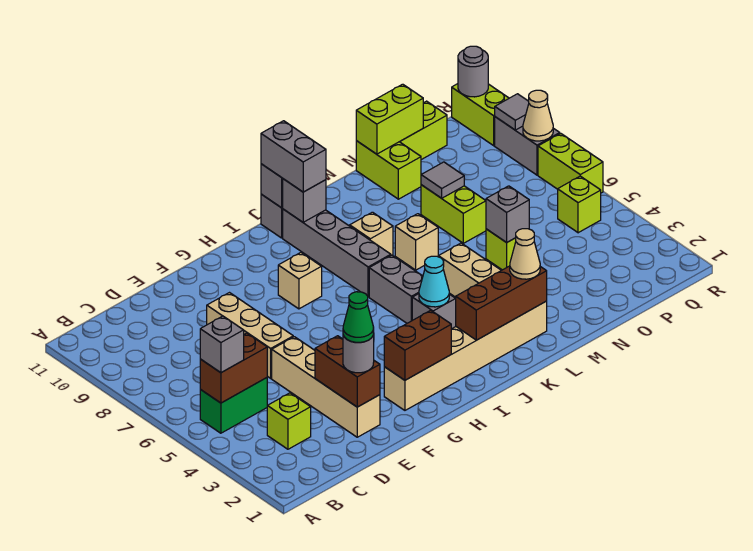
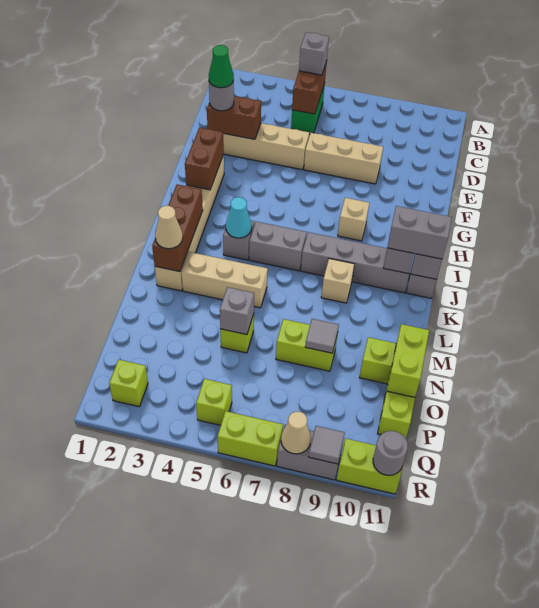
lime 1x1 brick [267,393,311,449] -> lime 1x1 brick moved to [109,360,148,407]
tan 1x1 brick [395,214,438,270] -> none

